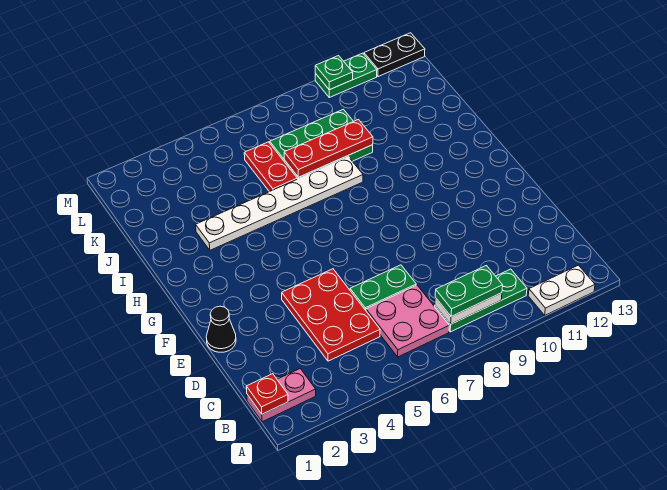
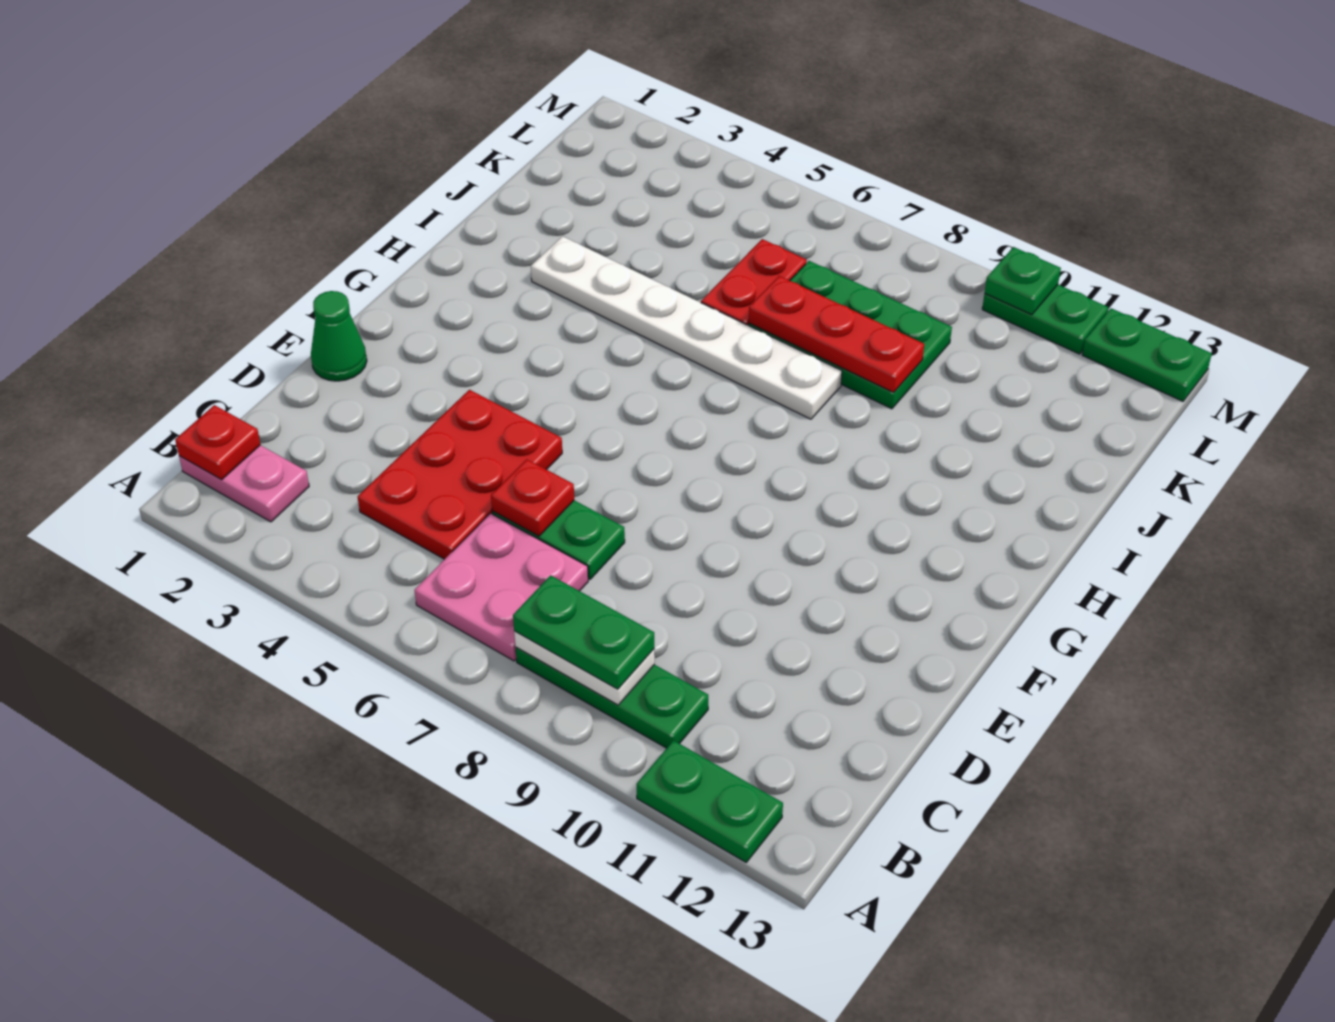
white 1x2 plate [528,265,595,315] -> green 1x2 plate [637,741,783,862]
none -> red 1x1 plate [491,459,574,536]
black 1x1 cone [206,306,236,352] -> green 1x1 cone [311,291,367,381]
black 1x2 plate [364,33,425,77] -> green 1x2 plate [1082,308,1212,401]

